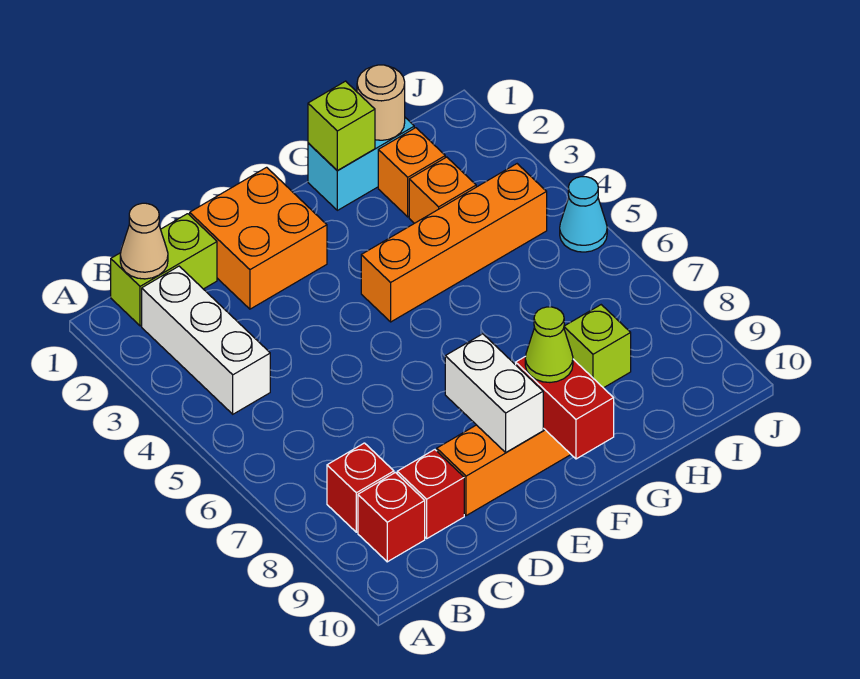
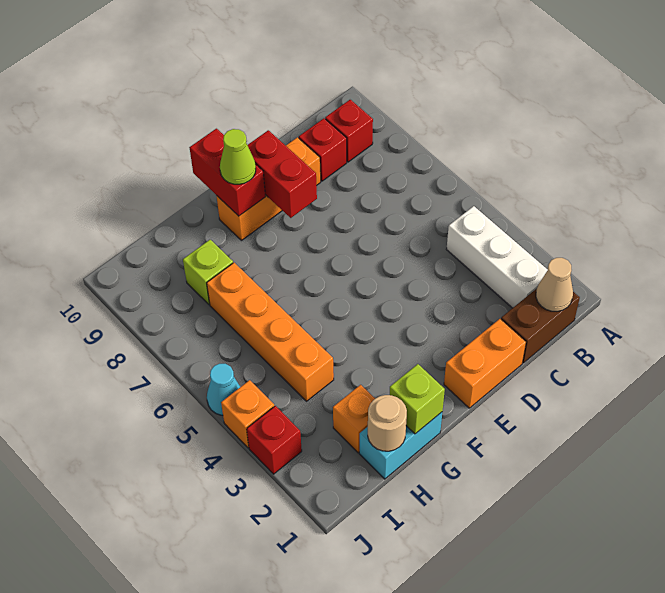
lime 1x2 brick [111,214,217,326] -> brown 1x2 brick [501,289,580,363]
red 1x1 brick [327,443,394,532] -> red 1x1 brick moved to [247,406,302,474]
orange 2x2 brick [190,167,327,309] -> orange 1x2 brick [444,319,526,408]
white 1x2 brick [445,334,543,452] -> red 1x2 brick [248,130,317,218]
orange 1x4 brick [361,164,547,322] -> orange 1x4 brick turned to [207,263,334,401]
orange 1x1 brick [409,157,476,223] -> orange 1x1 brick moved to [221,380,274,448]

